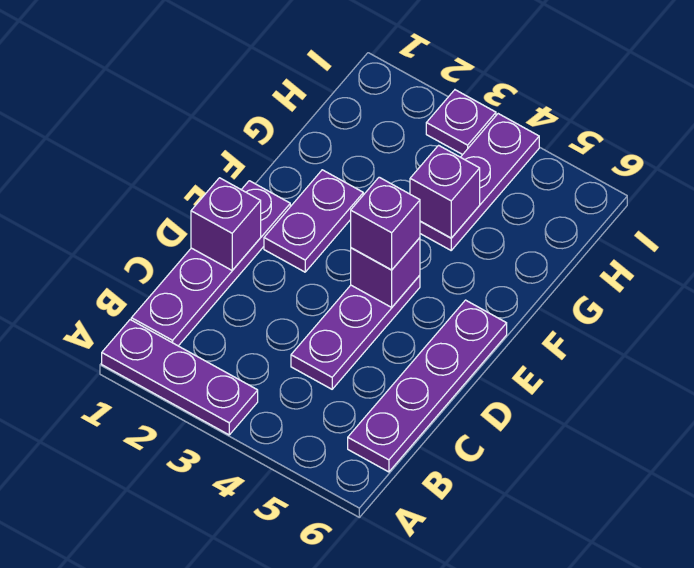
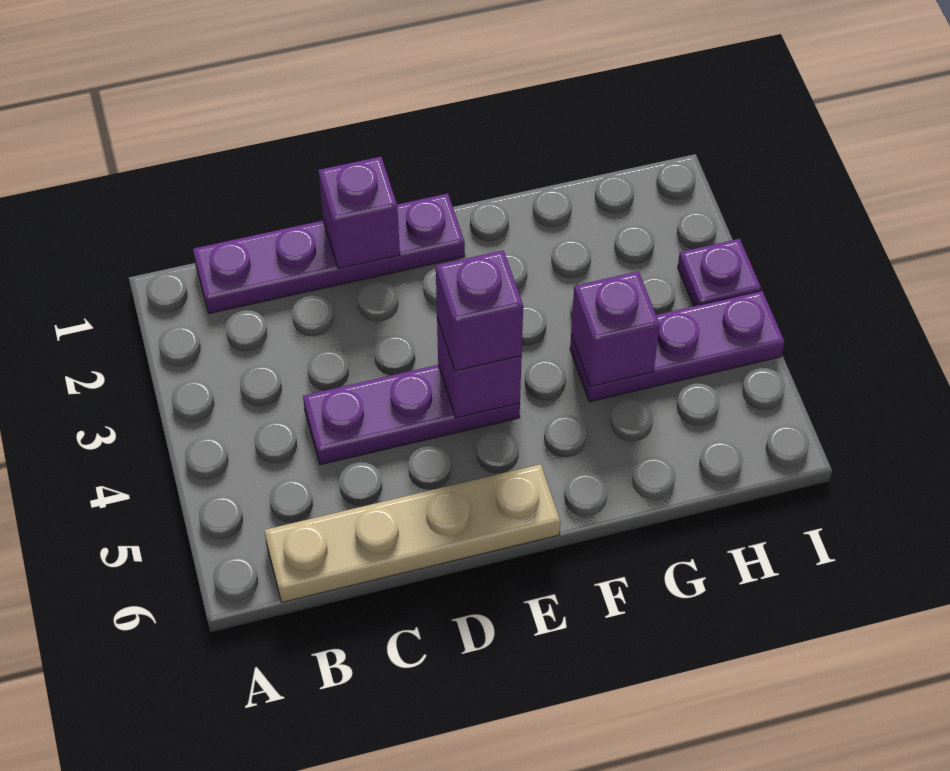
purple 1x3 plate [102,320,258,435] -> none
purple 1x4 plate [348,300,507,472] -> tan 1x4 plate [264,464,560,602]
purple 1x2 plate [264,170,363,272] -> none

